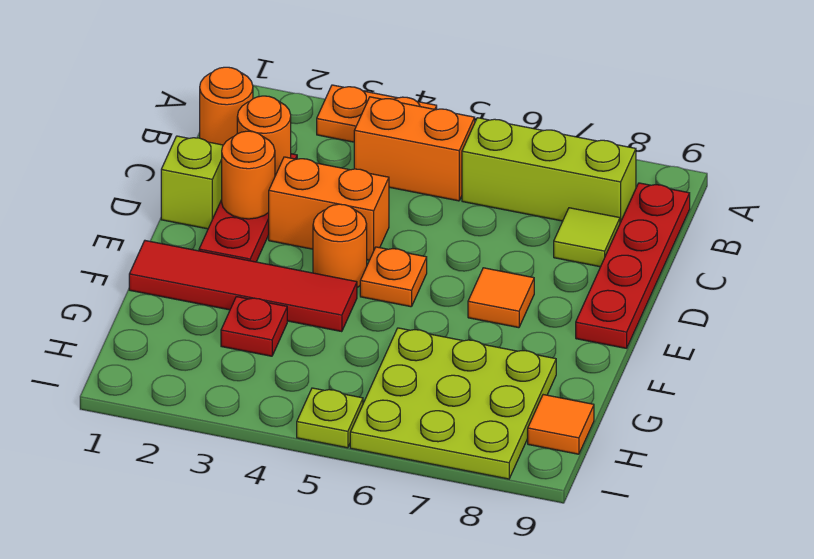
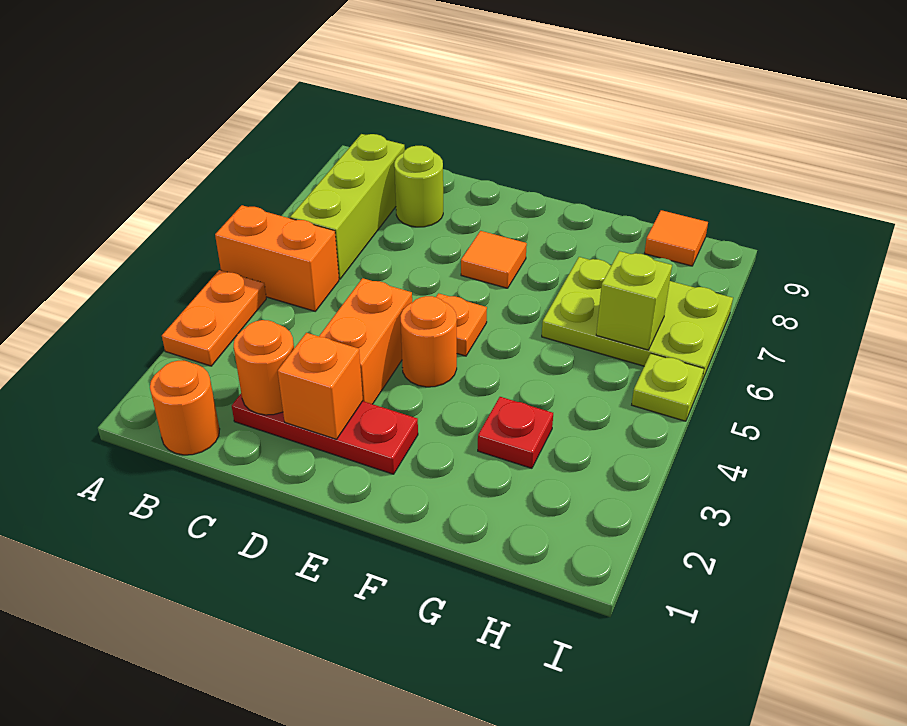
orange 1x2 brick [354,97,475,201] -> orange 1x2 brick turned to [215,205,339,311]
red 1x4 plate [576,183,690,348] -> none
lime 1x1 tile [554,208,620,267] -> lime 1x1 round brick [394,146,443,227]
lime 1x1 brick [161,136,223,229] -> lime 1x1 brick moved to [596,251,672,350]
orange 1x1 round brick [222,131,275,219] -> orange 1x1 brick [278,333,363,439]
red 1x4 tile [129,241,357,332] -> none
lime 3x3 plate [350,328,556,479] -> lime 2x3 plate [542,257,733,381]

